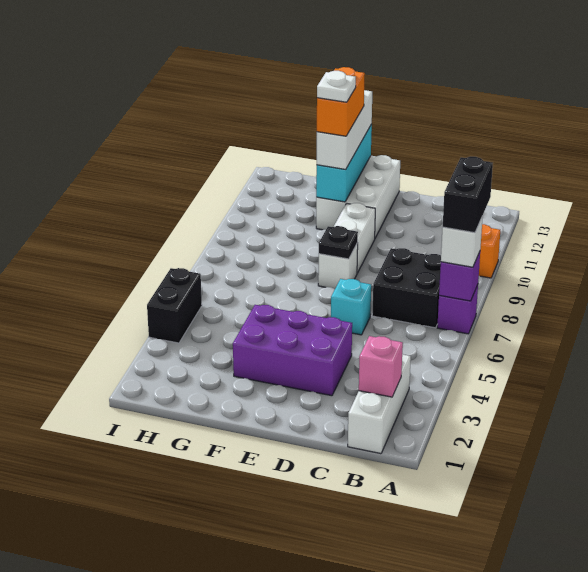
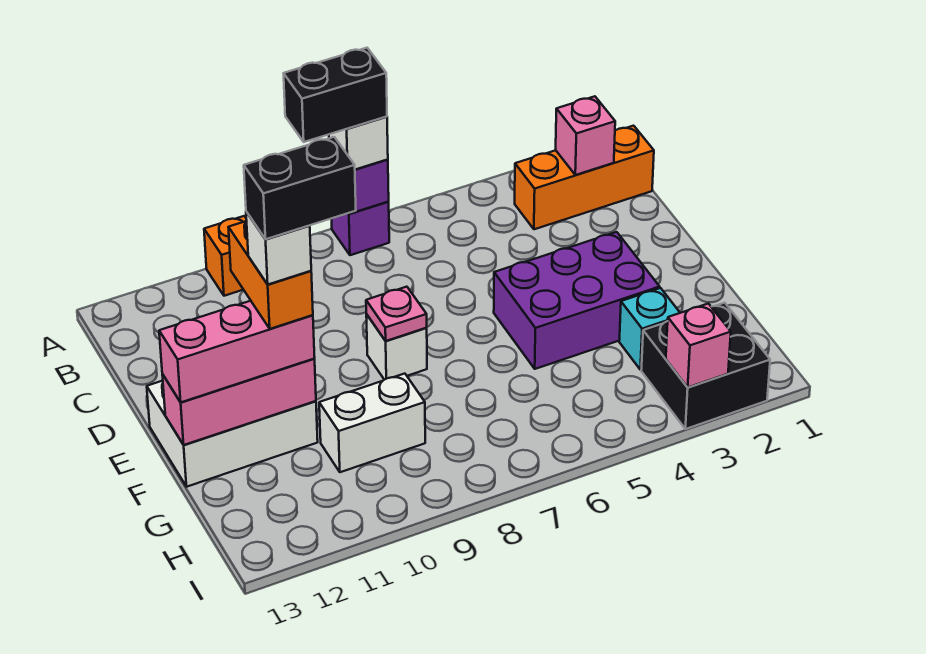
white 1x3 brick [348,354,411,454] -> orange 1x3 brick [515,126,654,229]
black 2x2 brick [372,248,441,328] -> black 2x2 brick moved to [641,303,770,429]
purple 2x3 brick [233,305,352,396] -> purple 2x3 brick turned to [494,232,660,369]
cyan 1x1 brick [331,279,371,335] -> cyan 1x1 brick moved to [619,288,680,370]
black 1x1 plate [319,226,358,259] -> pink 1x1 plate [366,287,427,341]
white 1x2 brick [334,203,375,273] -> white 1x2 brick moved to [319,374,425,472]
cyan 1x3 brick [316,124,372,202] -> pink 1x3 brick [162,359,316,445]
white 1x3 brick [317,90,372,170] -> pink 1x3 brick [159,301,315,402]
orange 1x2 brick [317,67,365,136] -> orange 1x2 brick turned to [228,221,313,329]
white 1x1 plate [317,71,356,102] -> white 1x1 brick [246,212,311,284]
none -> pink 1x1 brick [666,304,731,387]
black 1x2 brick [147,268,202,343] -> black 1x2 brick moved to [244,137,356,239]

